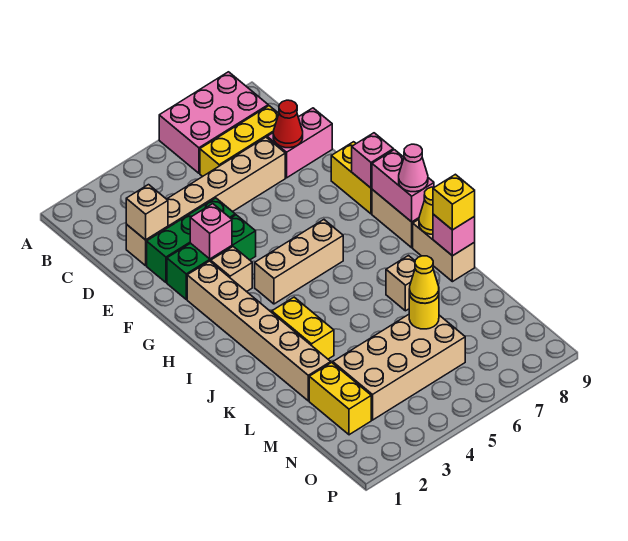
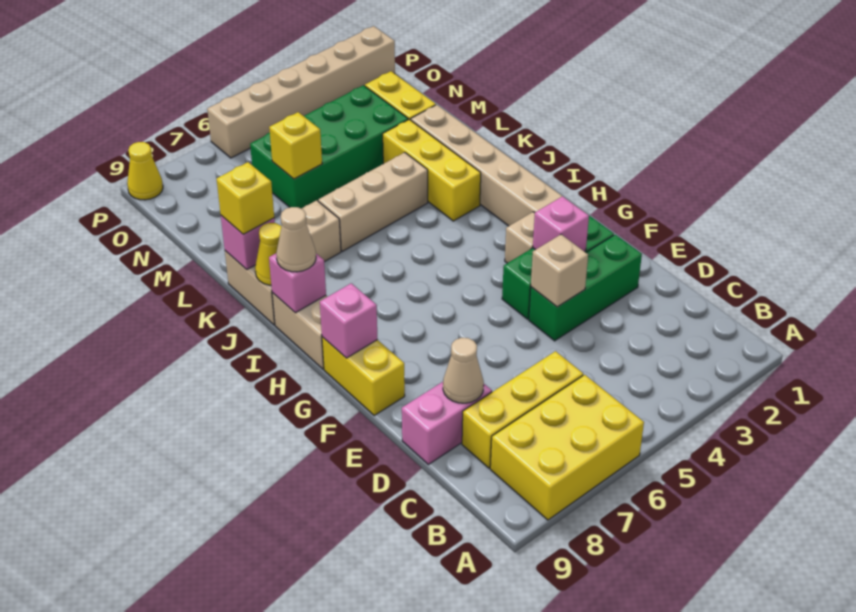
pink 2x3 brick [159,72,268,173] -> yellow 2x3 brick [490,375,644,520]
tan 1x6 brick [126,137,285,266] -> tan 1x6 brick moved to [207,26,395,158]
tan 1x1 brick [126,185,168,240] -> tan 1x1 brick moved to [531,234,588,307]
red 1x1 cone [273,100,303,148] -> tan 1x1 cone [443,338,484,403]
tan 1x3 brick [255,220,343,304] -> tan 1x3 brick moved to [318,152,428,251]
pink 1x2 brick [372,150,434,222] -> pink 1x1 brick [269,253,326,313]
pink 1x1 cone [399,144,428,192] -> tan 1x1 cone [276,207,316,272]
yellow 1x2 brick [272,297,334,359] -> yellow 1x3 brick [383,119,481,221]
tan 2x4 brick [333,315,465,420] -> green 2x4 brick [250,85,408,209]
yellow 1x1 round brick [409,294,439,329] -> yellow 1x1 brick [269,112,322,179]
yellow 1x1 cone [409,256,439,303] -> yellow 1x1 cone moved to [127,142,163,200]

